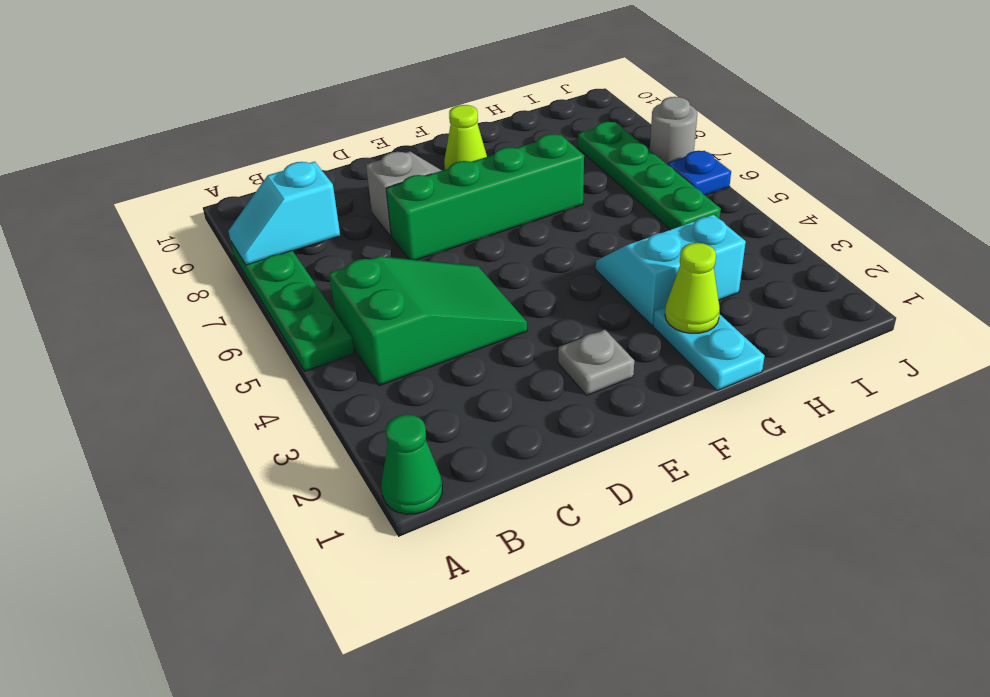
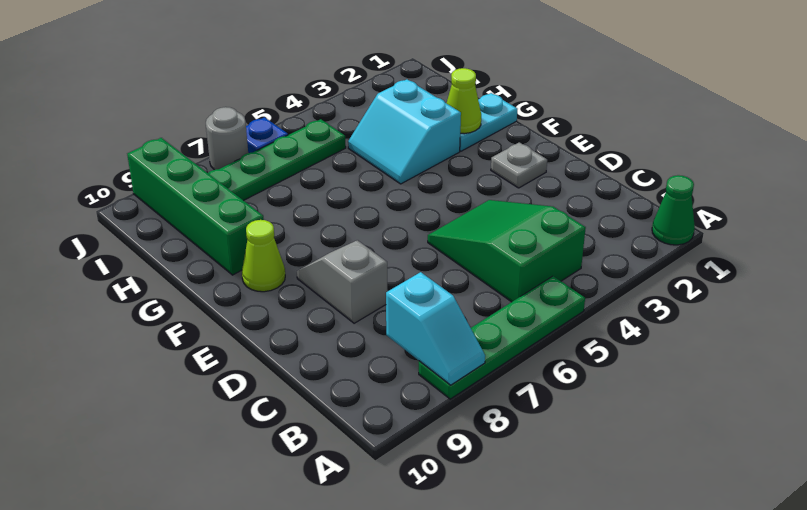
green 1x4 brick [386,134,584,260] -> green 1x4 brick moved to [127,138,264,275]

